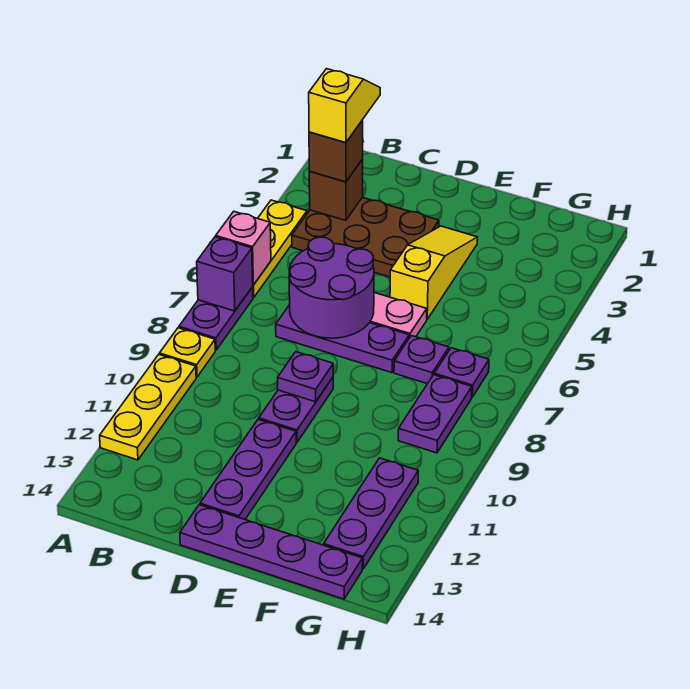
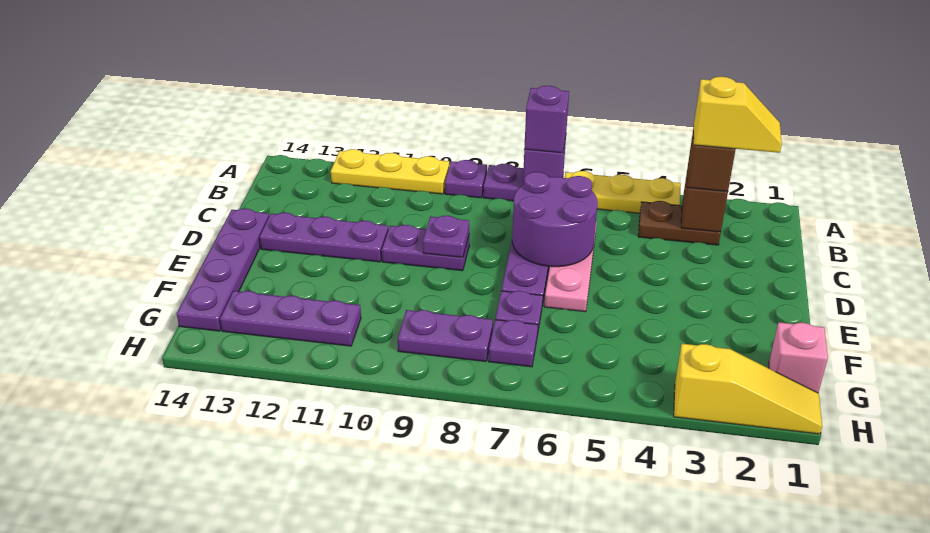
pink 1x1 brick [216,212,271,285] -> pink 1x1 brick moved to [769,322,828,393]
none -> purple 1x1 brick [524,86,569,153]
yellow 1x1 plate [159,328,215,377] -> purple 1x1 plate [445,160,487,198]
brown 2x3 plate [292,197,439,277] -> brown 1x2 plate [638,201,721,245]
yellow 1x3 slope [390,226,478,319] -> yellow 1x3 slope moved to [674,344,822,434]

